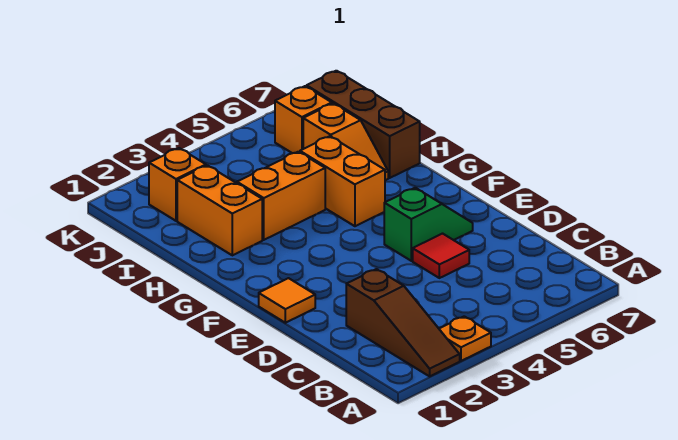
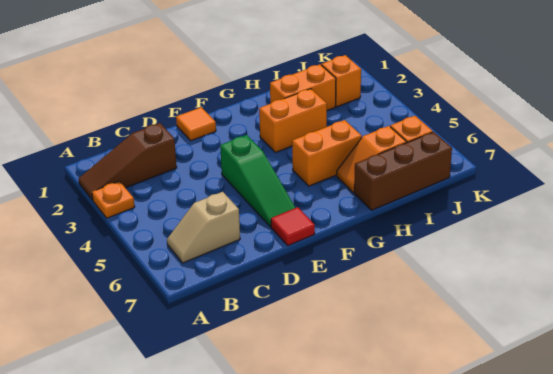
none -> tan 1x2 slope [167,192,240,263]
red 1x1 tile [413,234,469,278] -> red 1x1 tile moved to [271,207,315,245]
green 1x2 slope [384,188,473,261] -> green 1x3 slope [220,135,295,227]
orange 1x2 brick [237,152,325,240] -> orange 1x2 brick turned to [259,89,327,152]

